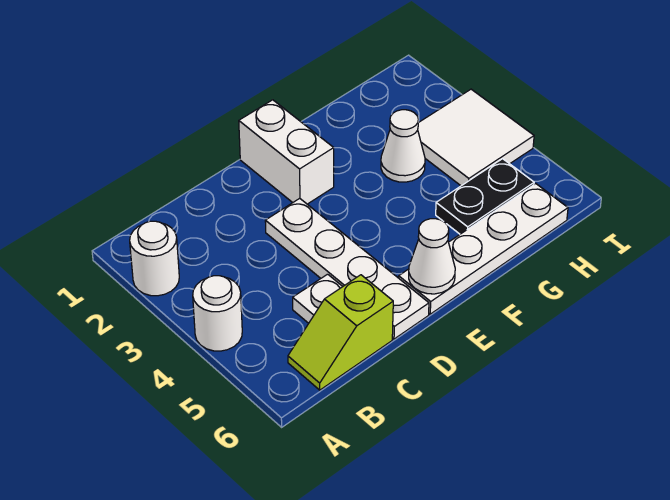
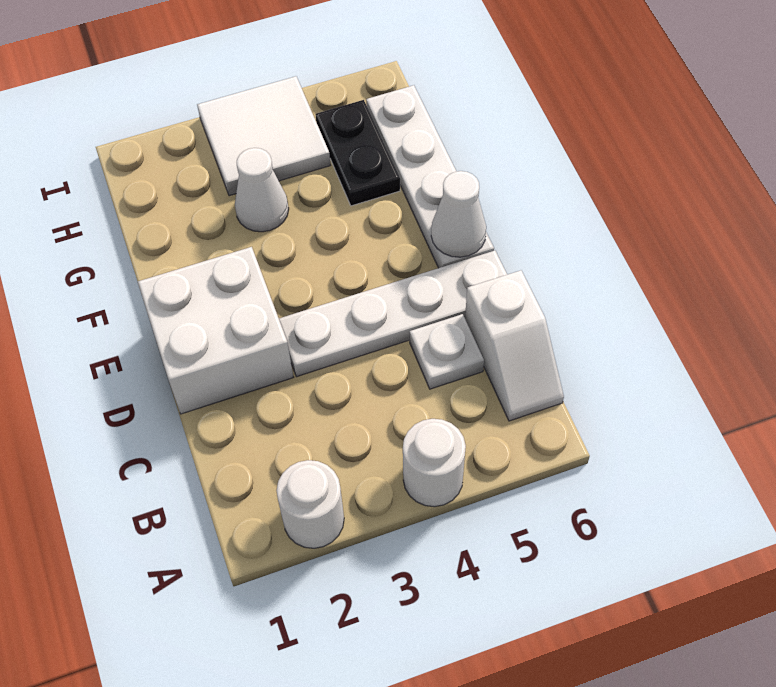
lime 1x2 slope [288,275,393,390] -> white 1x2 slope [465,270,564,421]
white 1x2 brick [239,100,334,204] -> white 2x2 brick [138,247,293,414]

